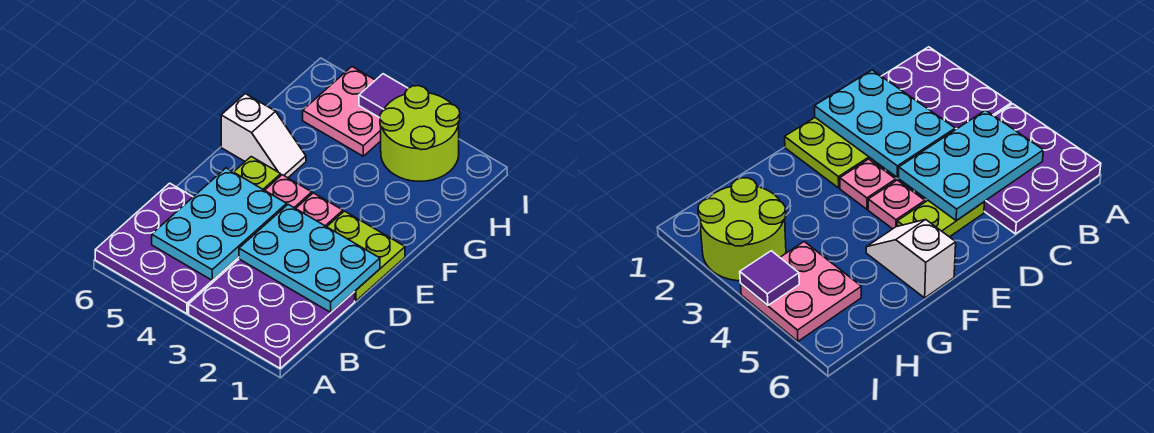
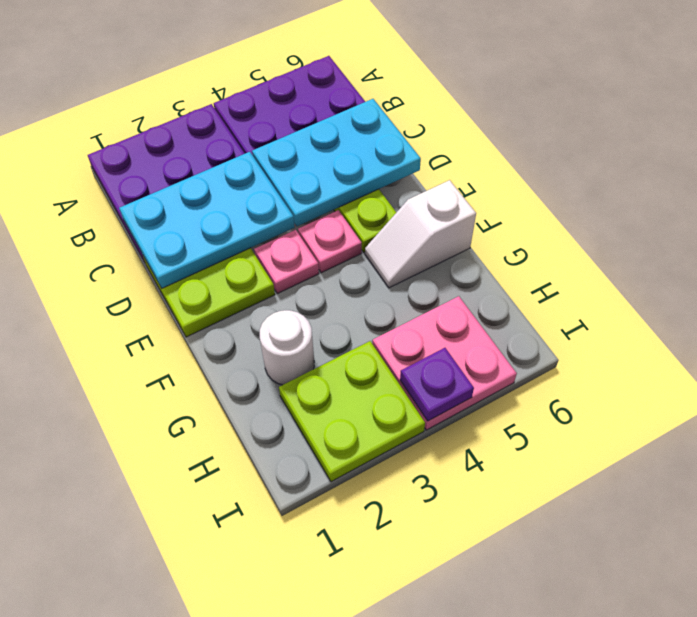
cyan 2x3 plate [152,168,287,280] -> cyan 2x3 plate turned to [252,99,421,226]
none -> white 1x1 round brick [260,310,314,385]
lime 2x2 round brick [380,86,460,181] -> lime 2x2 plate [279,341,425,482]
purple 1x1 tile [359,74,408,118] -> purple 1x1 plate [400,348,474,421]

